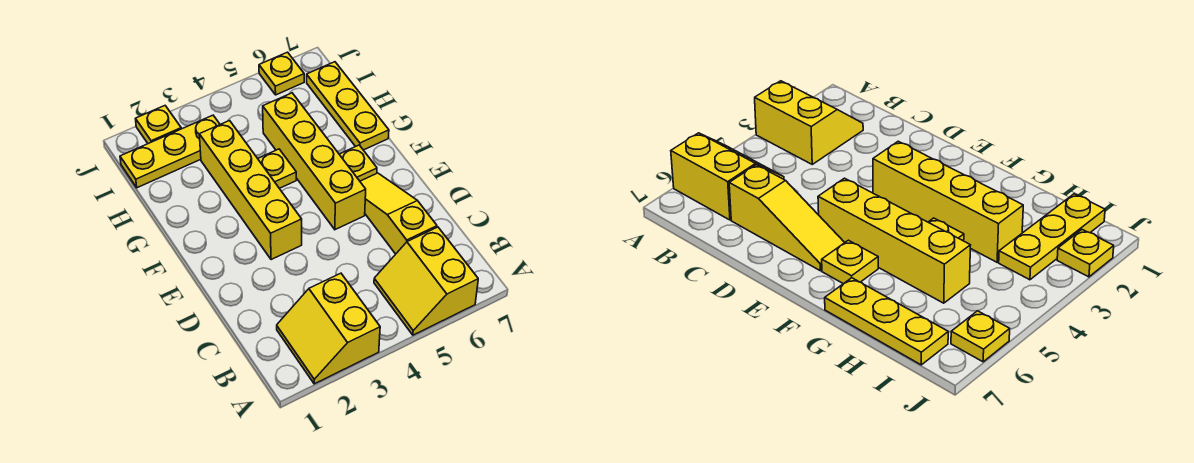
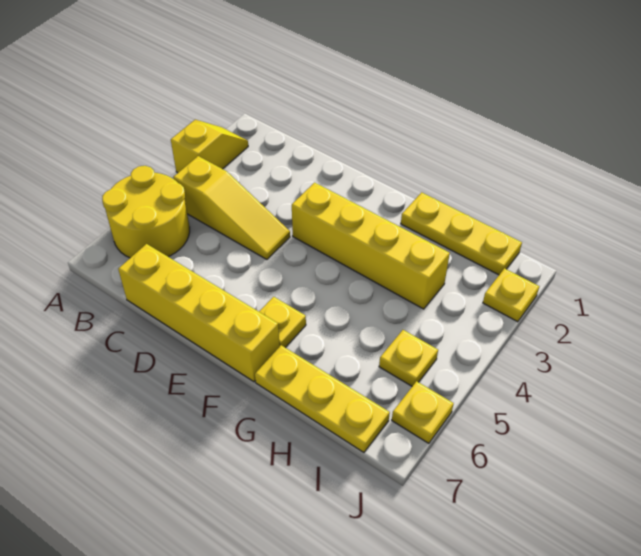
yellow 2x2 slope [277,273,380,384] -> yellow 1x2 slope [171,120,248,173]
yellow 2x2 slope [374,227,478,335] -> yellow 2x2 round brick [102,166,190,258]
yellow 1x3 slope [360,173,437,254] -> yellow 1x3 slope moved to [173,156,290,259]
yellow 1x4 brick [263,93,366,230] -> yellow 1x4 brick moved to [118,244,280,382]
yellow 1x1 plate [258,149,296,188] -> yellow 1x1 plate moved to [379,330,438,386]
yellow 1x3 plate [120,115,220,188] -> yellow 1x3 plate turned to [401,192,522,275]

